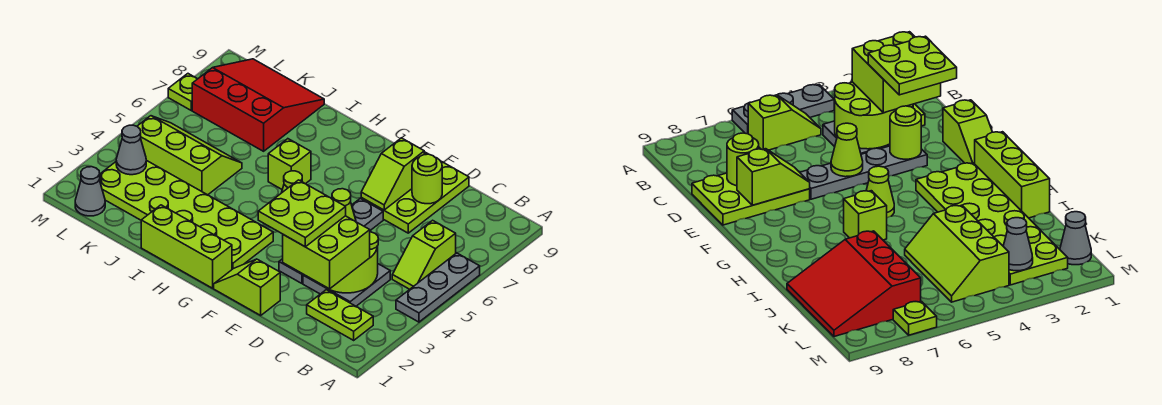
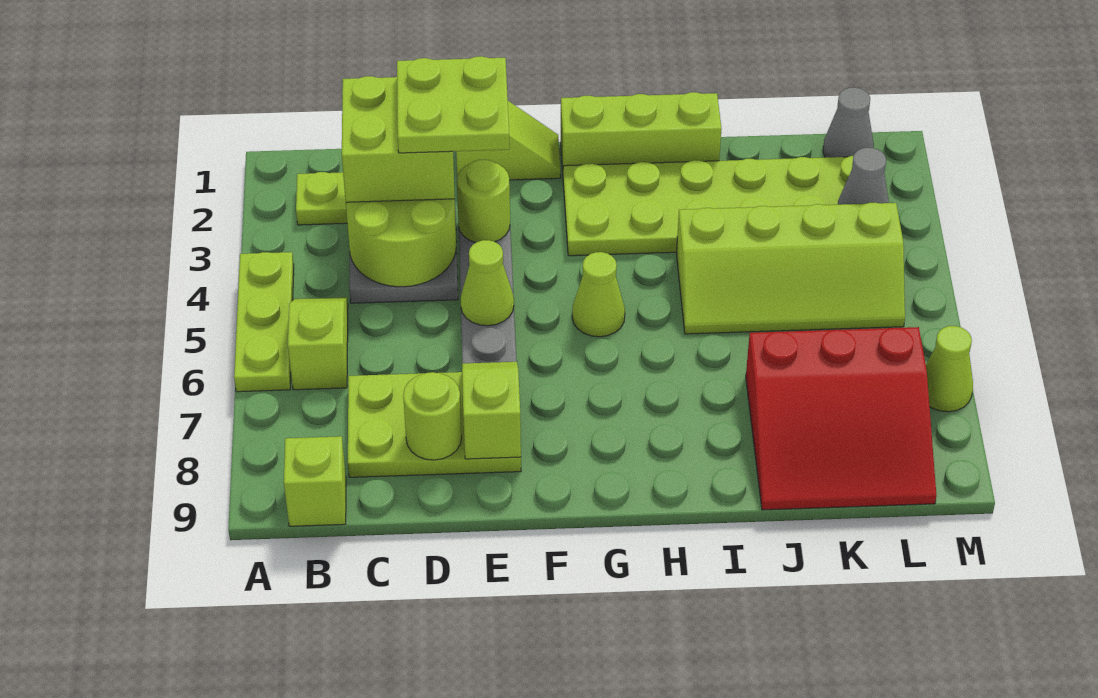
grey 1x3 plate [396,253,480,322] -> lime 1x3 plate [234,252,294,392]
lime 2x3 plate [361,152,469,233] -> lime 2x3 plate turned to [348,372,521,477]
lime 1x1 brick [268,139,311,189] -> lime 1x1 brick moved to [284,436,346,526]
lime 2x3 slope [137,116,242,195] -> lime 2x4 slope [677,203,905,334]
lime 1x1 plate [168,74,197,110] -> lime 1x1 cone [926,326,973,412]

